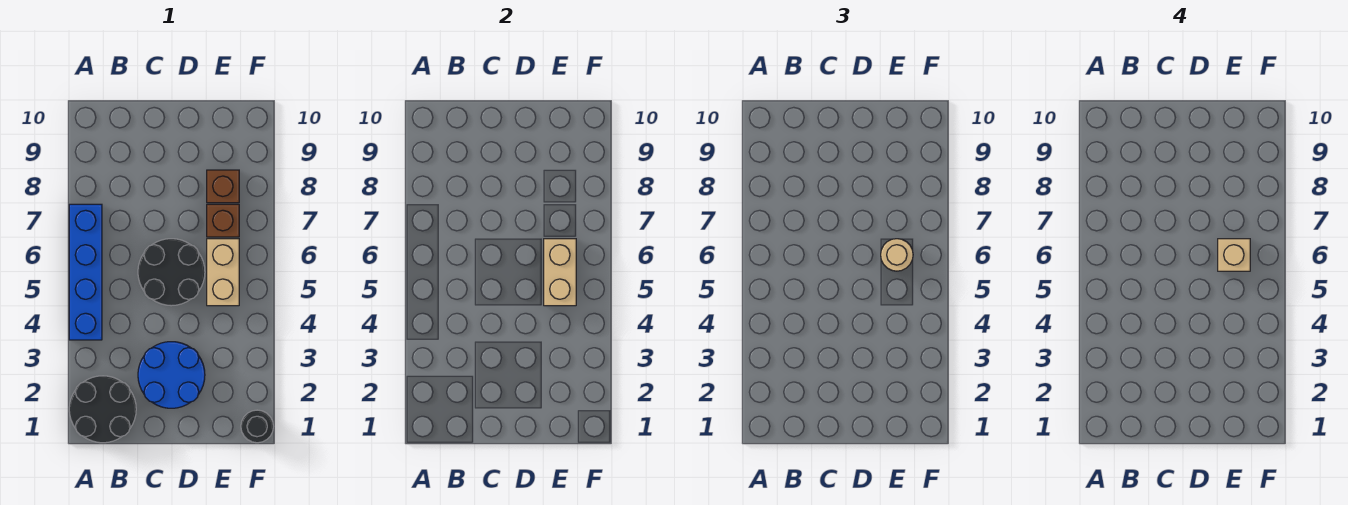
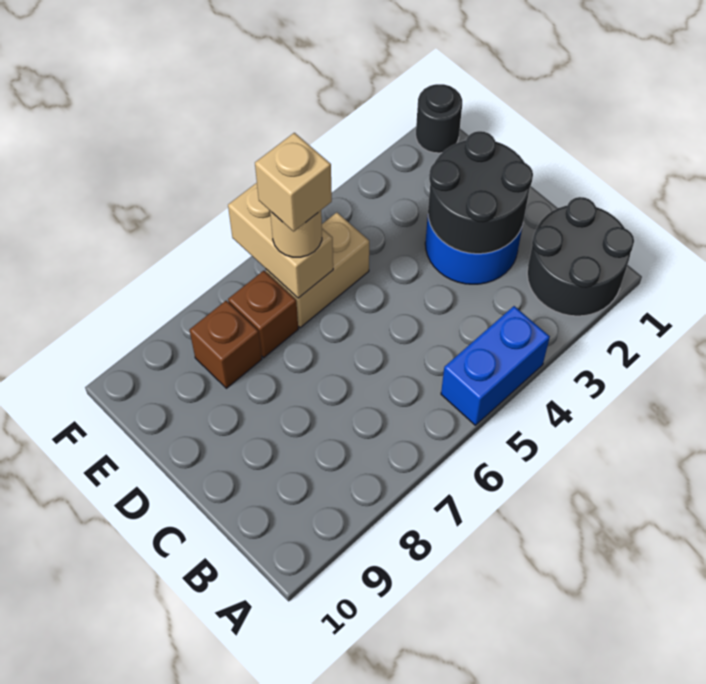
blue 1x4 brick [69,204,102,340] -> blue 1x2 brick [441,306,550,425]
black 2x2 round brick [138,239,205,306] -> black 2x2 round brick moved to [428,131,533,254]
tan 1x2 brick [544,239,576,306] -> tan 1x2 brick turned to [228,183,333,298]

